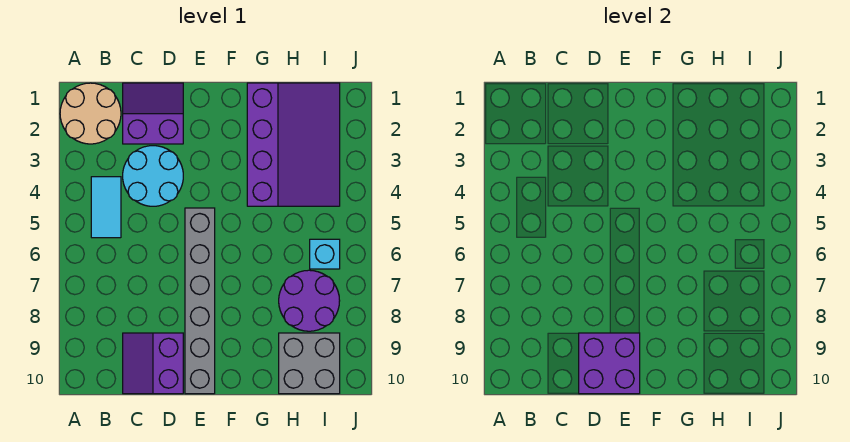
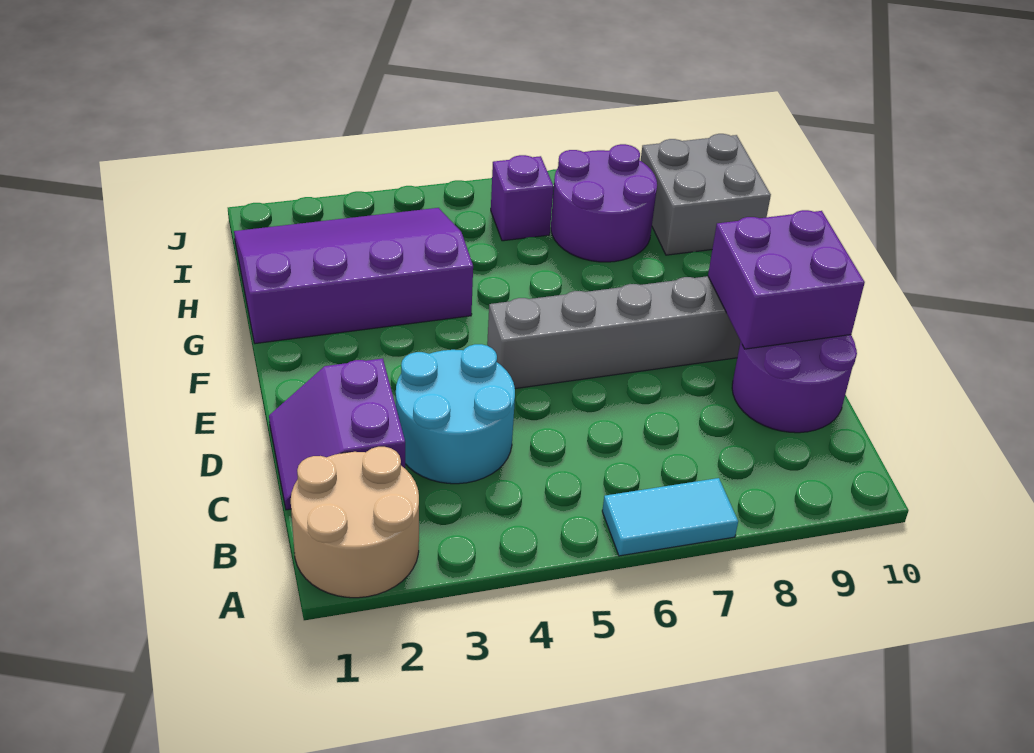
cyan 1x2 tile [91,177,121,238] -> cyan 1x2 tile moved to [602,478,738,556]
purple 2x2 slope [123,333,183,394] -> purple 2x2 round brick [732,335,857,433]
cyan 1x1 brick [310,239,340,269] -> purple 1x1 brick [491,155,553,241]

